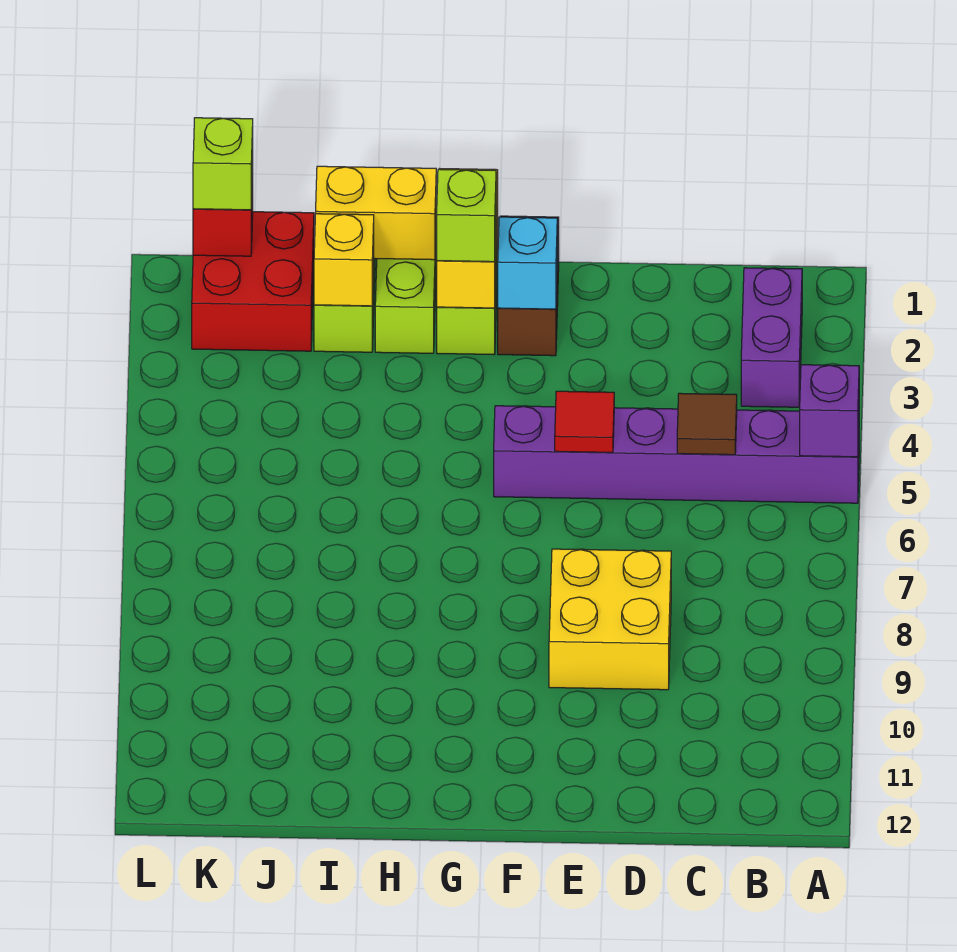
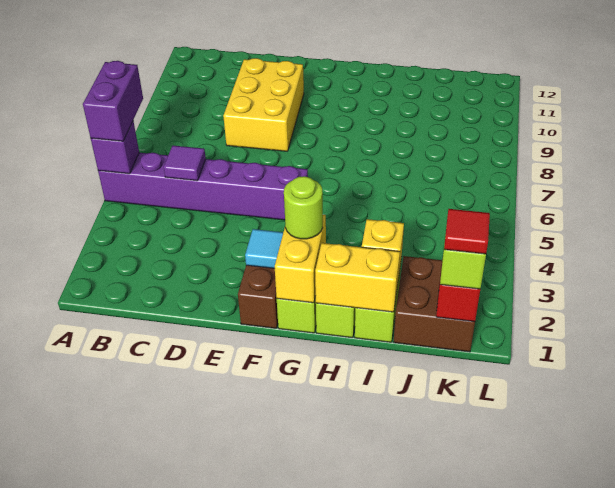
purple 1x2 brick [741,268,802,407] -> purple 1x2 brick moved to [83,61,143,141]
brown 1x1 tile [677,393,737,455] -> purple 1x1 tile [164,146,206,181]
yellow 2x2 brick [549,549,671,690] -> yellow 2x3 brick [223,58,304,151]
red 1x1 tile [555,391,614,452] -> red 1x1 tile moved to [444,209,490,254]
cyan 1x1 brick [498,217,557,309] -> cyan 1x1 tile [245,229,283,268]
lime 1x1 brick [436,169,496,262] -> lime 1x1 round brick [284,176,323,239]
red 2x2 brick [192,212,314,351] -> brown 2x2 brick [394,256,475,352]

